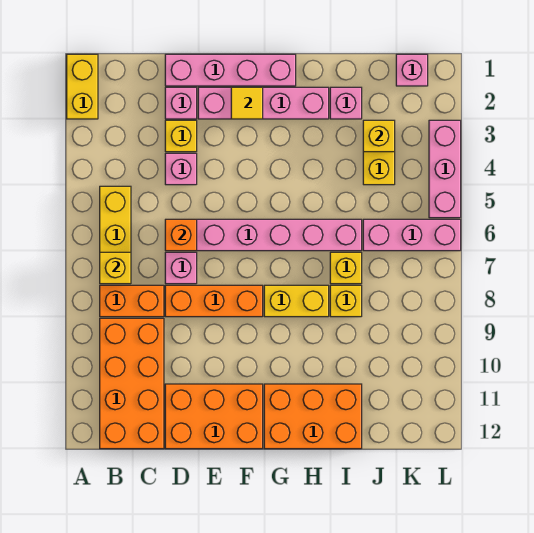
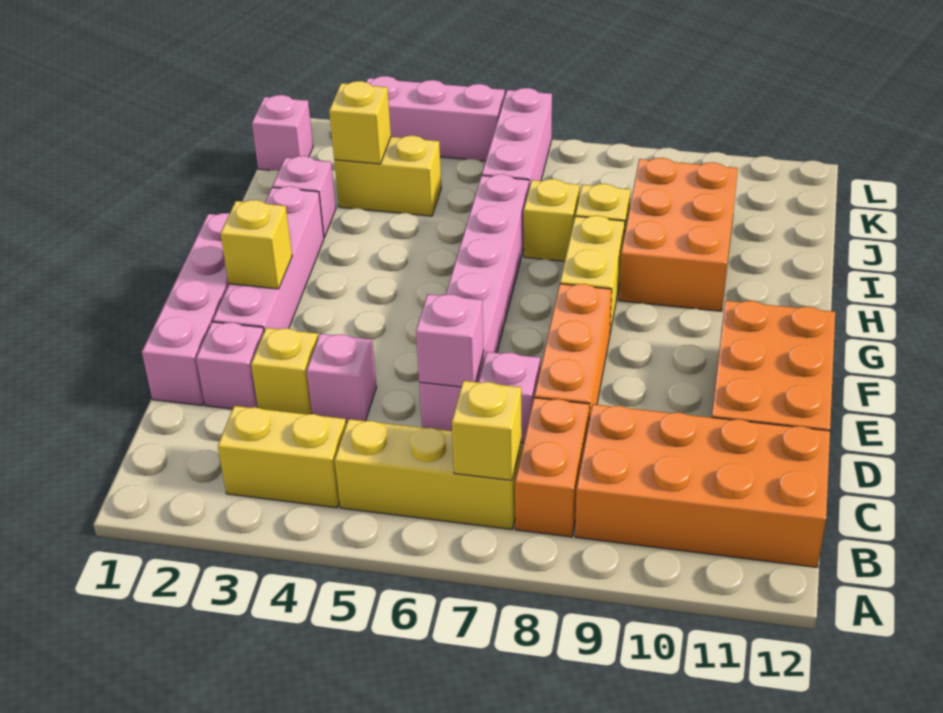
yellow 1x2 brick [67,54,98,119] -> yellow 1x2 brick moved to [218,406,346,508]
orange 1x1 brick [165,219,197,251] -> pink 1x1 brick [416,294,484,387]
yellow 1x1 tile [231,87,263,119] -> yellow 1x1 brick [221,200,292,289]
orange 2x3 brick [264,384,362,449] -> orange 2x3 brick moved to [619,158,738,311]

